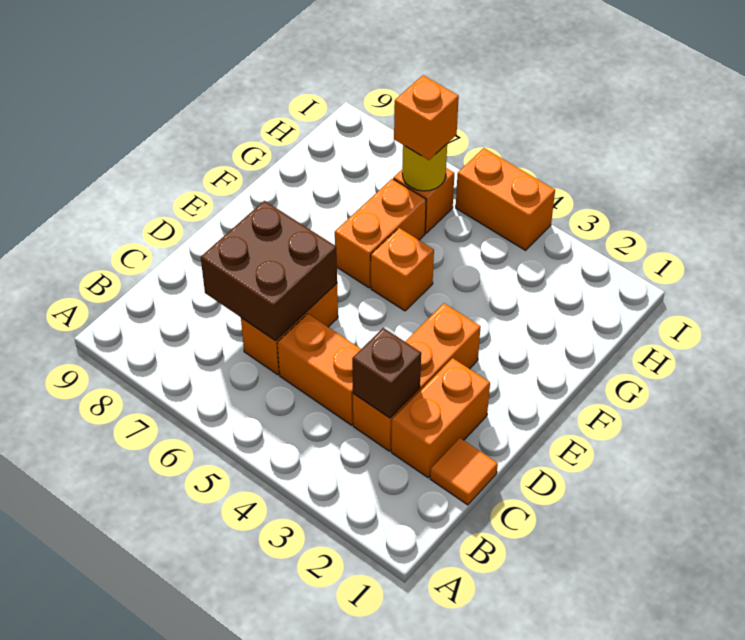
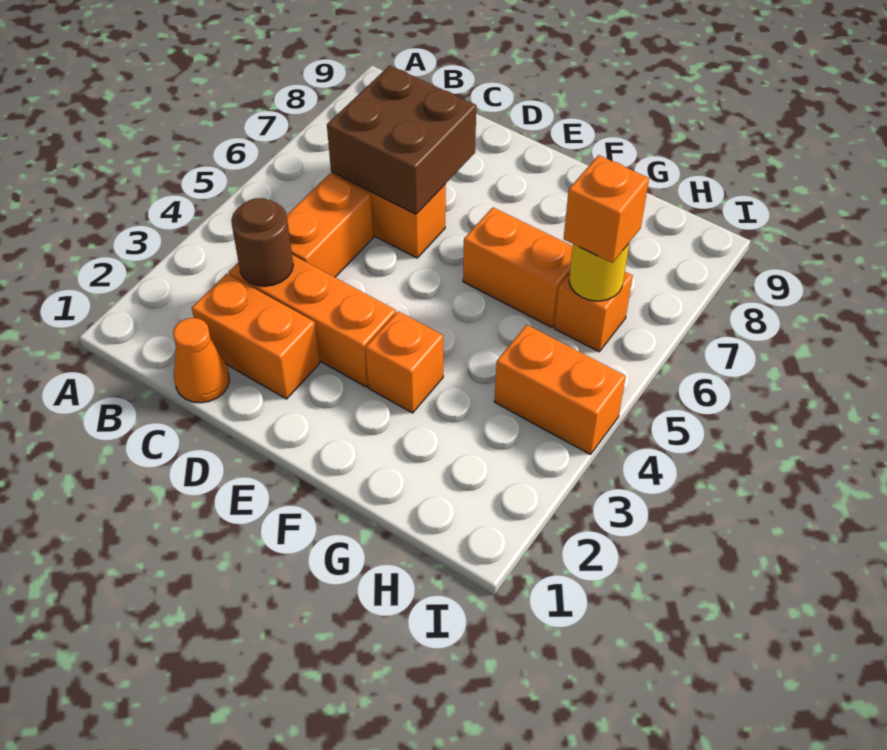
orange 1x1 tile [430,438,498,505] -> orange 1x1 cone [173,318,229,403]
brown 1x1 brick [352,328,421,418] -> brown 1x1 round brick [231,198,293,286]
orange 1x1 brick [371,228,434,311] -> orange 1x1 brick moved to [365,311,443,413]
orange 1x2 brick [456,148,555,250] -> orange 1x2 brick turned to [494,325,626,454]

